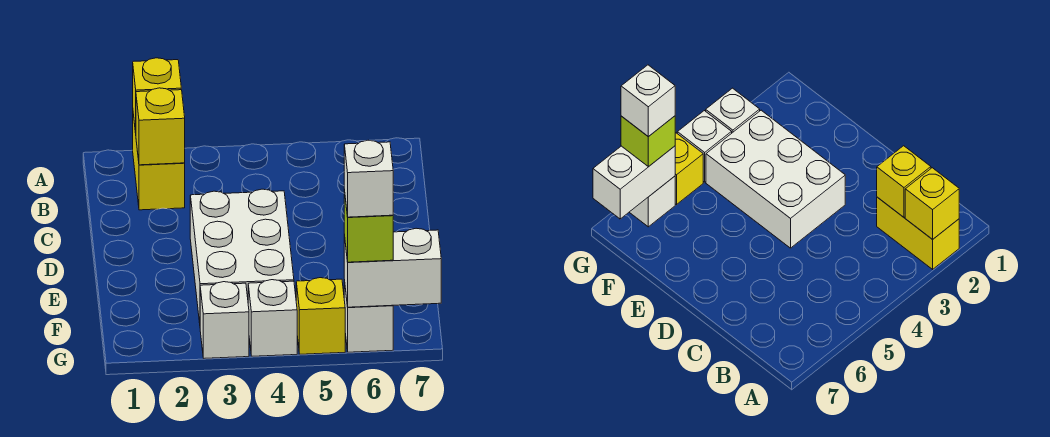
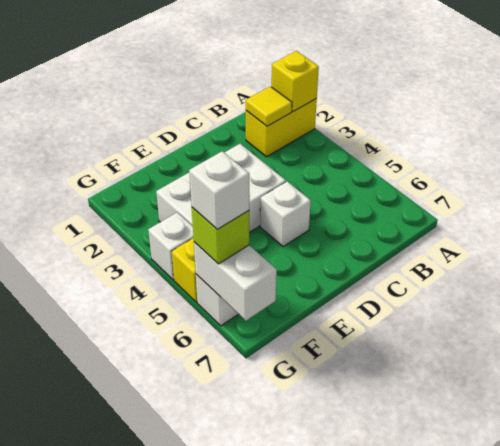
yellow 1x1 brick [136,88,185,165] -> yellow 1x1 tile [246,86,292,126]
white 1x1 brick [200,282,249,358] -> white 1x1 brick moved to [260,181,311,247]

